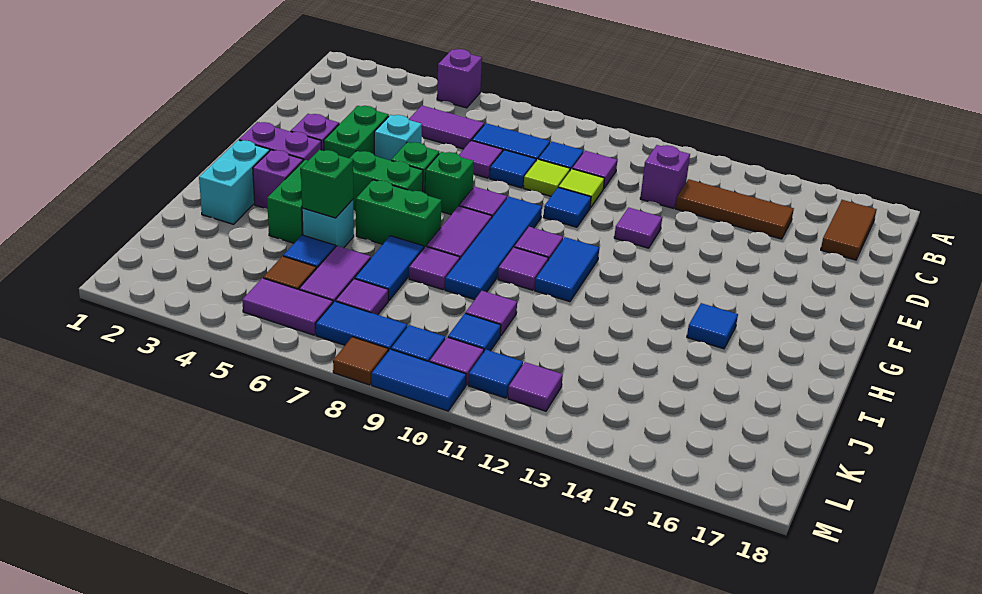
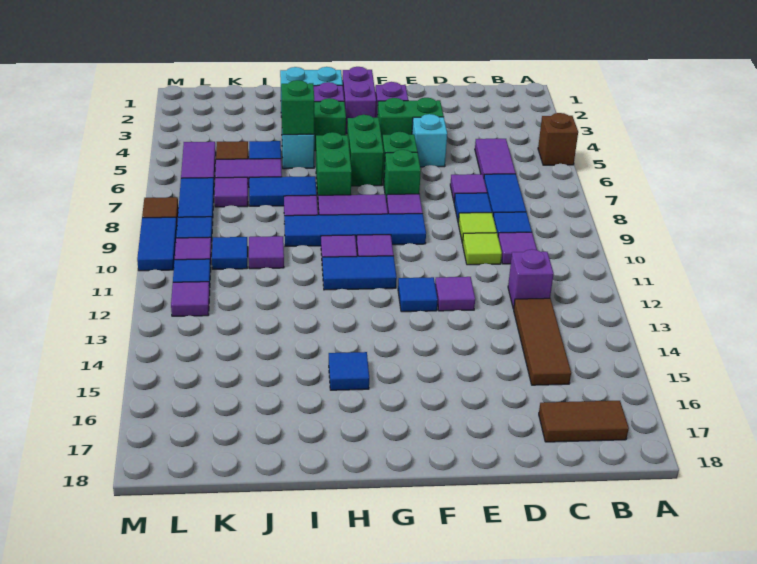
purple 1x1 brick [437,49,482,108] -> brown 1x1 brick [538,113,578,165]
blue 1x1 tile [544,187,591,227] -> blue 1x1 tile moved to [398,277,438,312]

